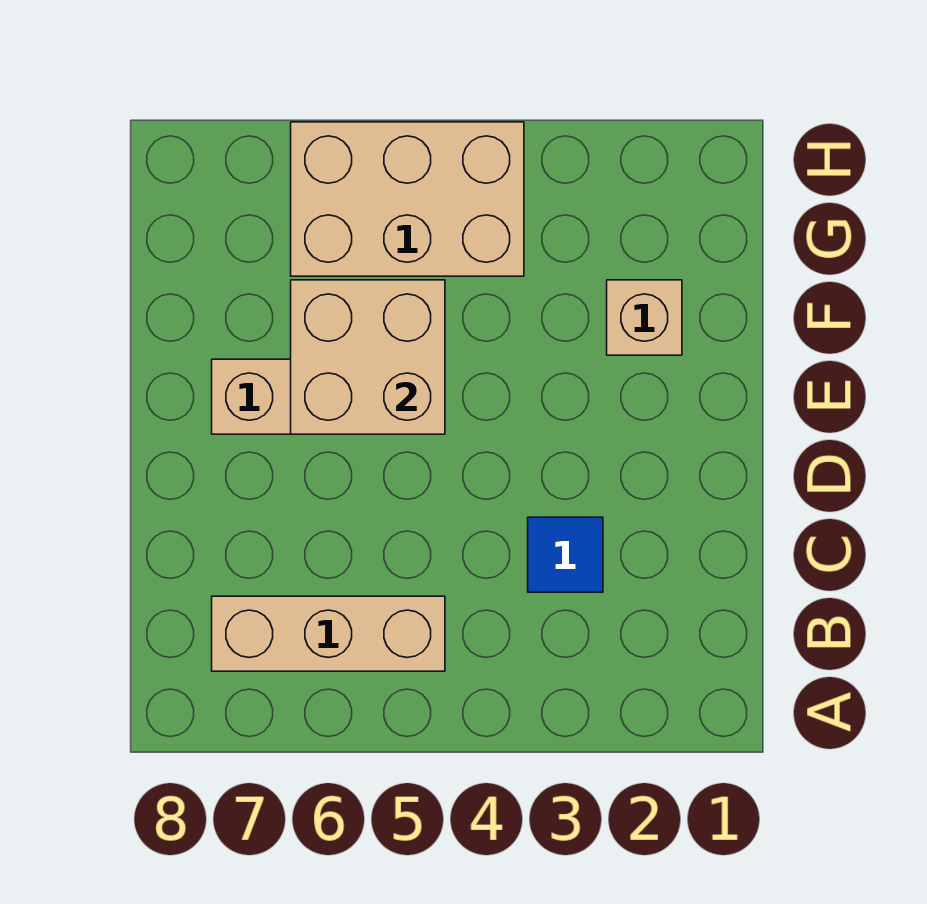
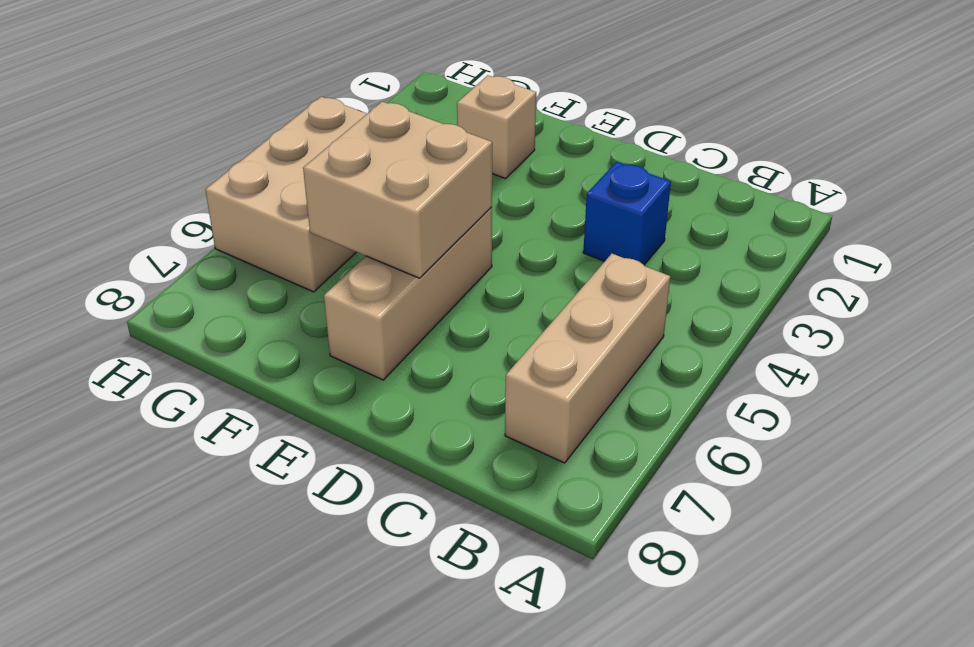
blue 1x1 tile [528,517,603,592] -> blue 1x1 brick [583,162,671,265]

